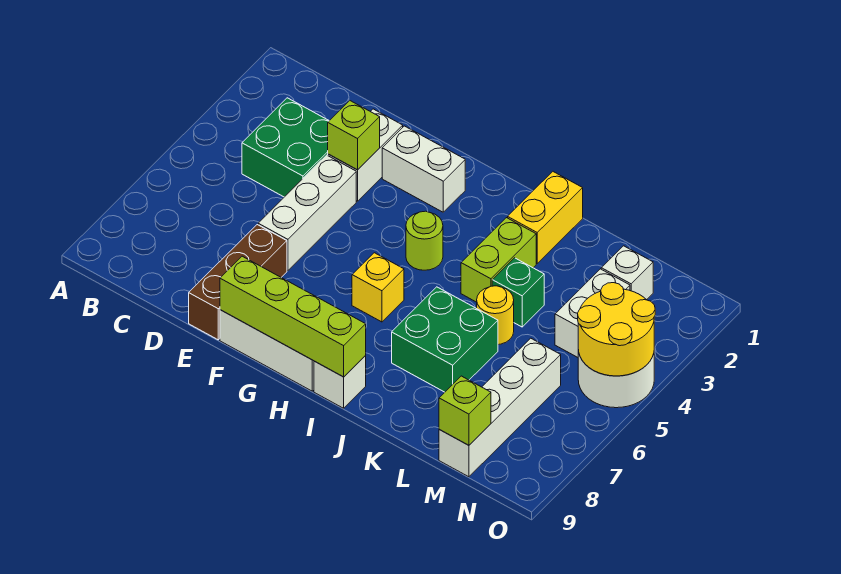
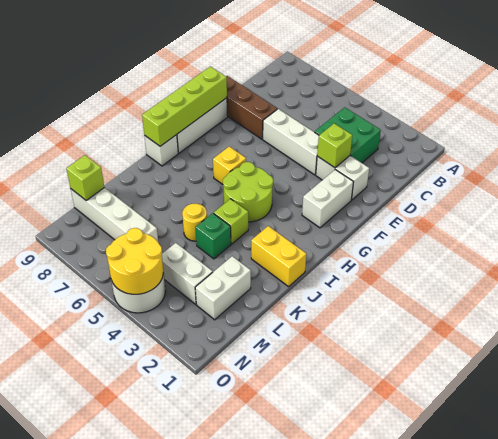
lime 1x1 round brick [406,211,443,270] -> lime 2x2 round brick [223,162,273,222]
lime 1x2 brick [461,218,536,302] -> lime 1x1 brick [214,199,248,244]
green 2x2 brick [392,287,498,392] -> none
white 1x1 brick [601,246,653,300] -> white 1x2 brick [195,256,251,320]

